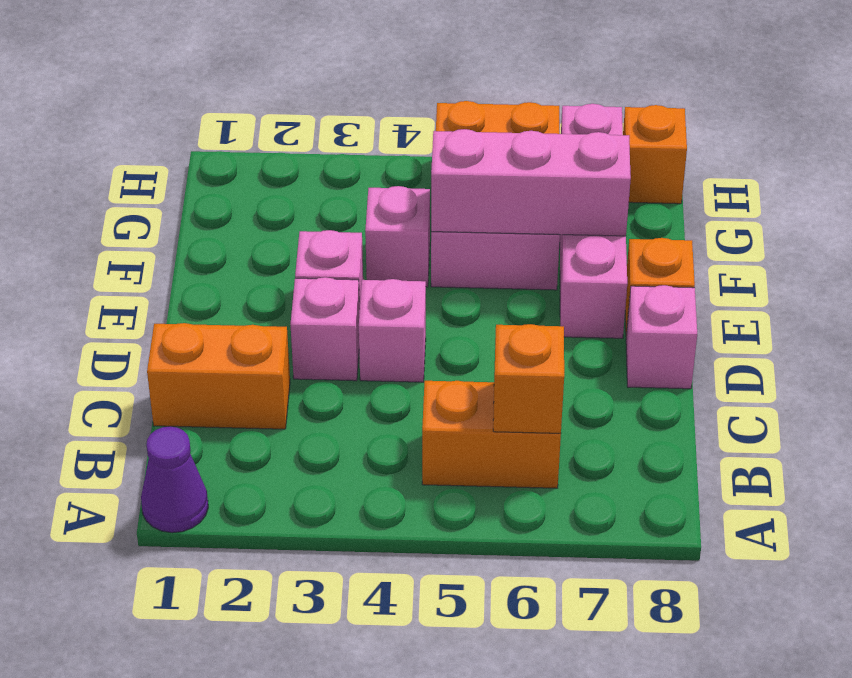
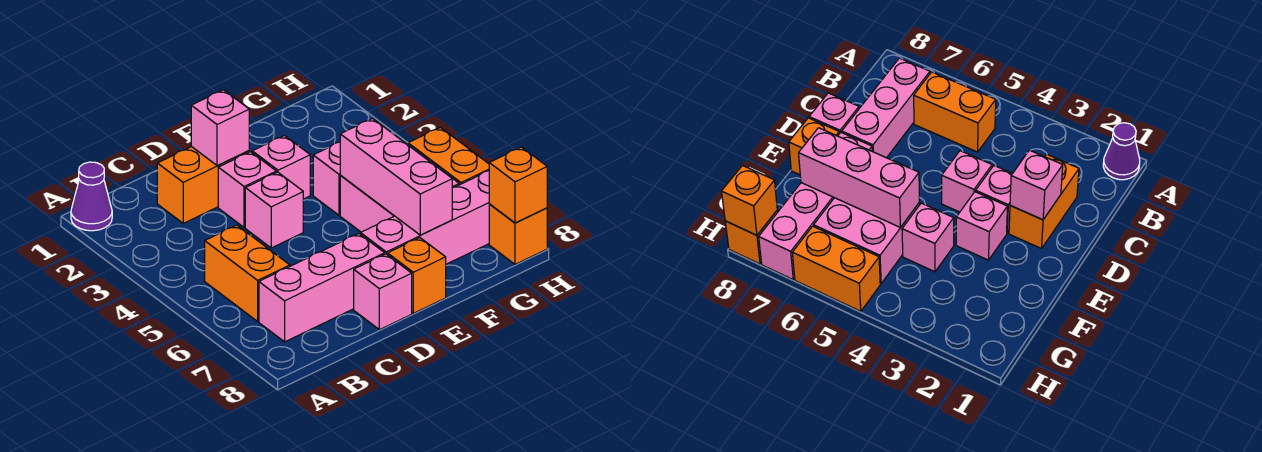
orange 1x1 brick [493,324,564,433] -> orange 1x1 brick moved to [489,147,547,223]
none -> pink 1x3 brick [259,234,385,342]
orange 1x2 brick [147,323,290,429] -> orange 1x2 brick turned to [157,147,249,223]
none -> pink 1x1 brick [191,90,249,166]

